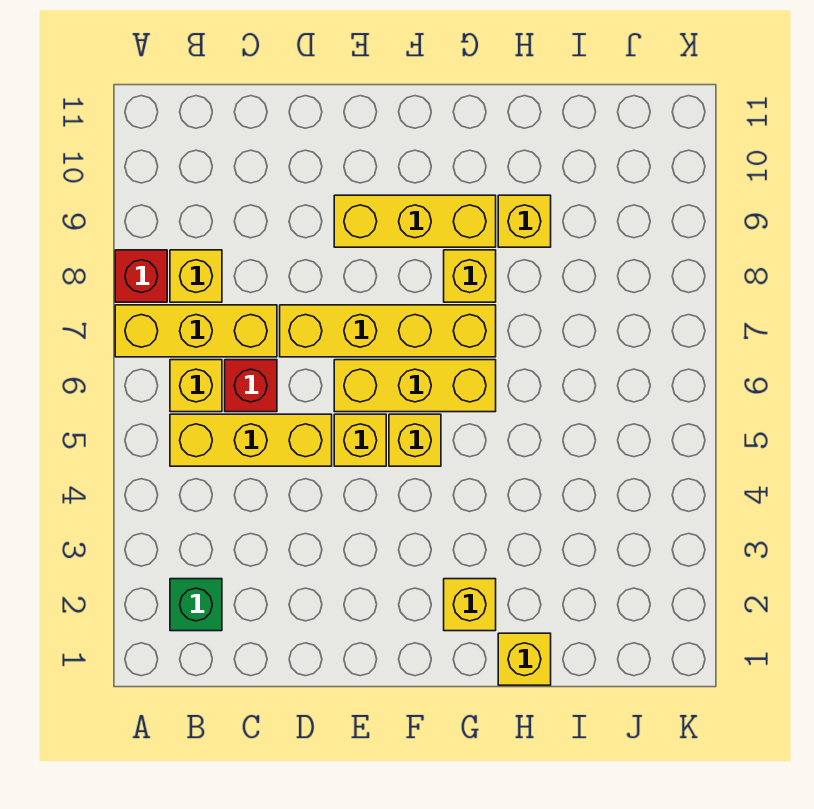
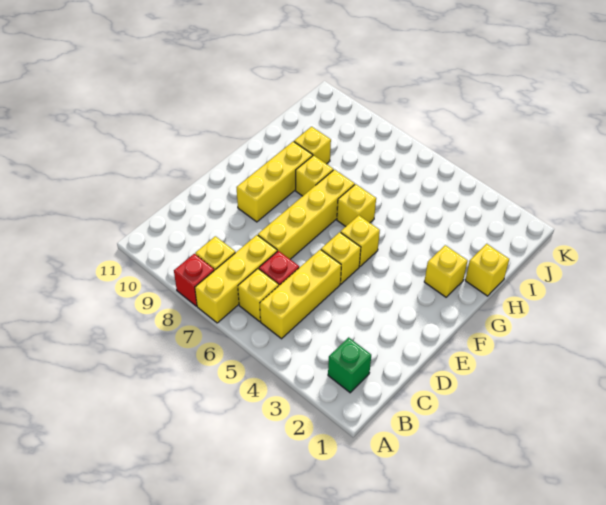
yellow 1x3 brick [334,360,496,412] -> yellow 1x1 brick [337,184,376,226]

